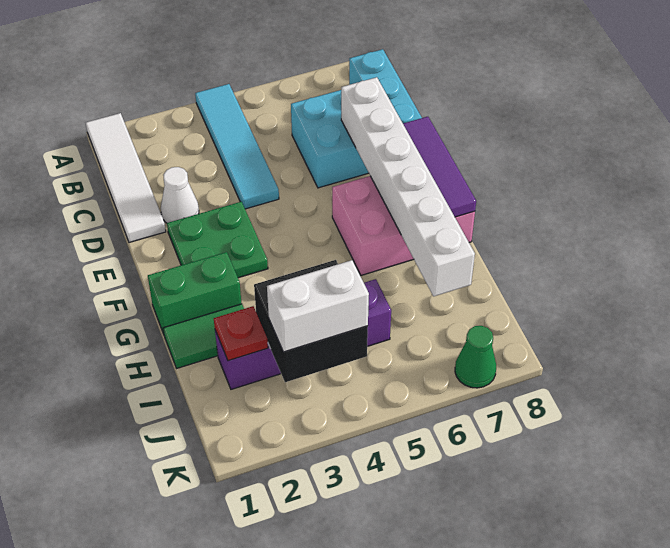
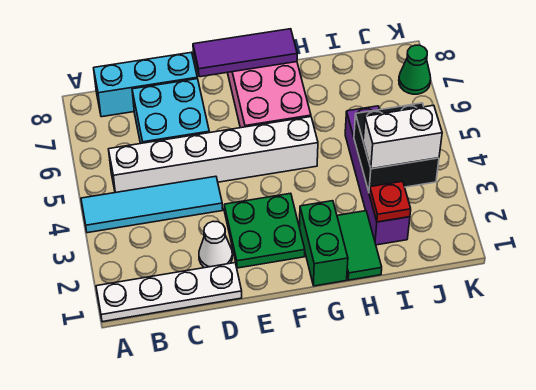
white 1x4 tile [86,113,166,242] -> white 1x4 plate [96,263,242,322]
white 1x6 brick [341,77,475,296] -> white 1x6 brick moved to [109,117,318,193]
white 1x2 brick [267,260,369,352] -> white 1x2 brick turned to [363,105,442,169]

